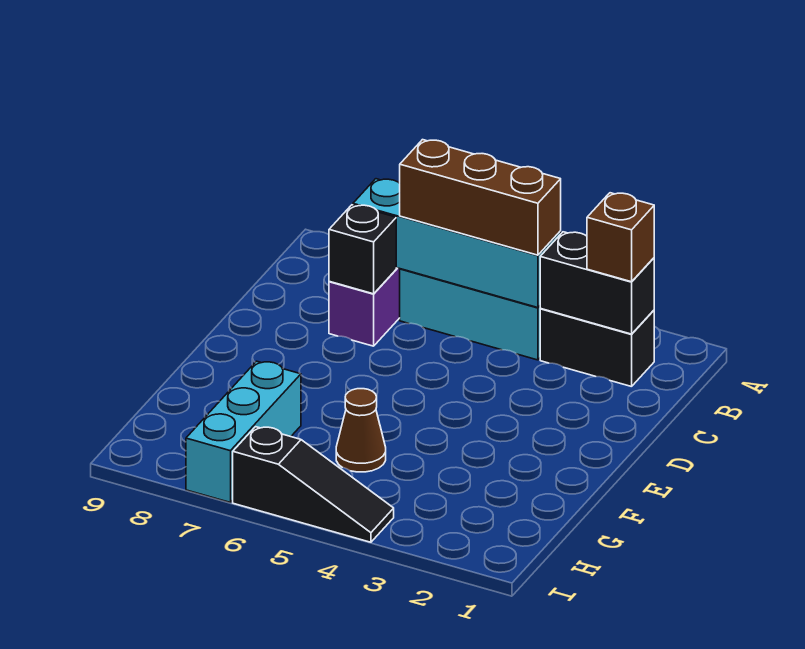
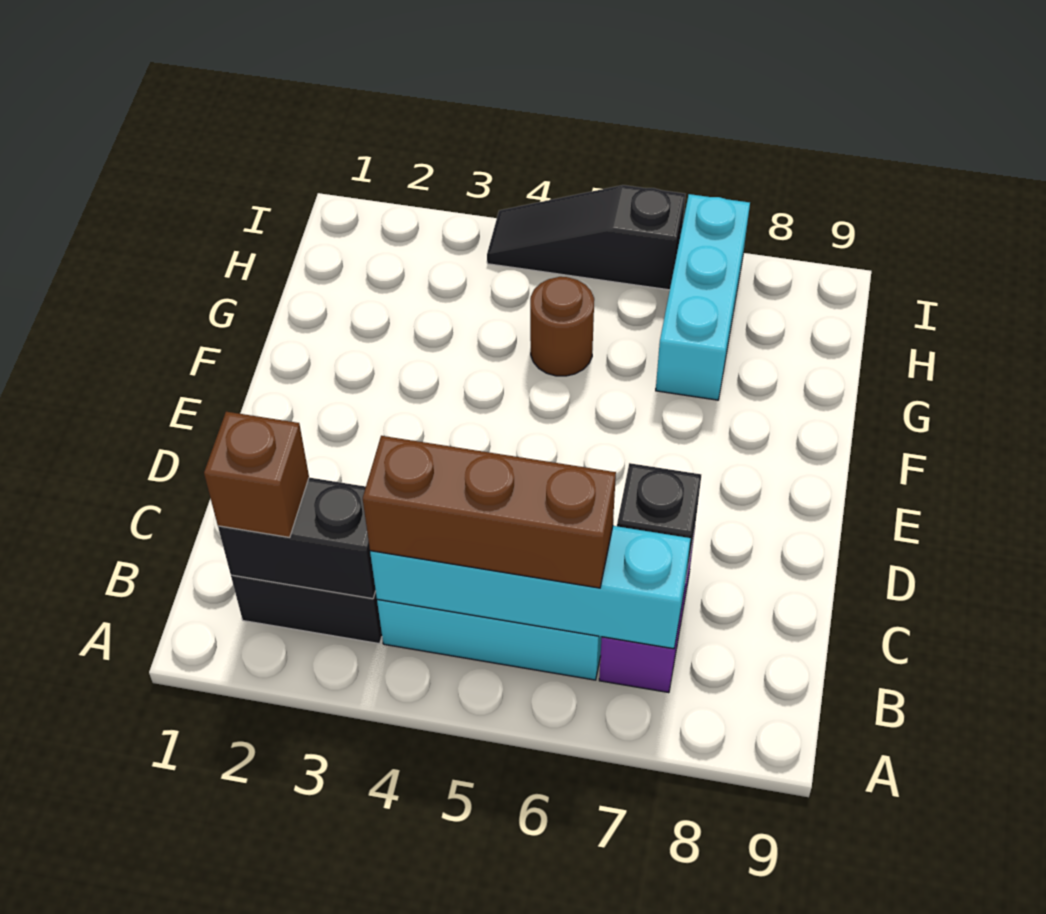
brown 1x1 cone [336,389,386,472] -> brown 1x1 round brick [530,277,594,376]

